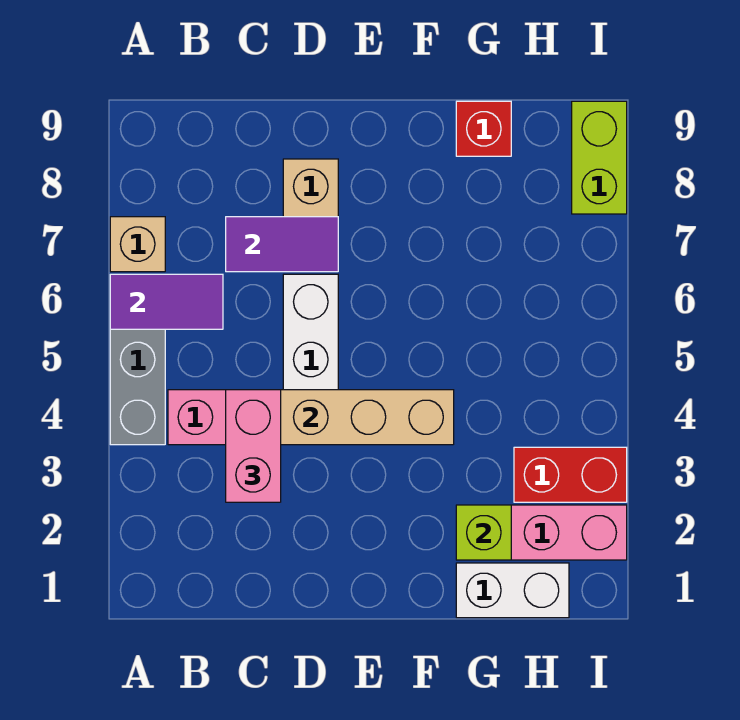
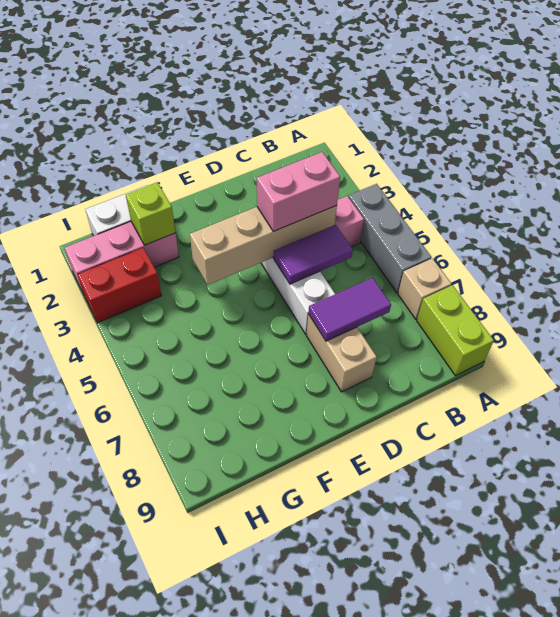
purple 1x2 tile [110,274,223,329] -> purple 1x2 tile moved to [274,225,353,284]
pink 1x2 brick [226,390,281,502] -> pink 1x2 brick turned to [257,152,340,231]
red 1x1 brick [456,101,511,156] -> none
lime 1x2 brick [572,101,627,214] -> lime 1x2 brick moved to [417,285,494,376]

